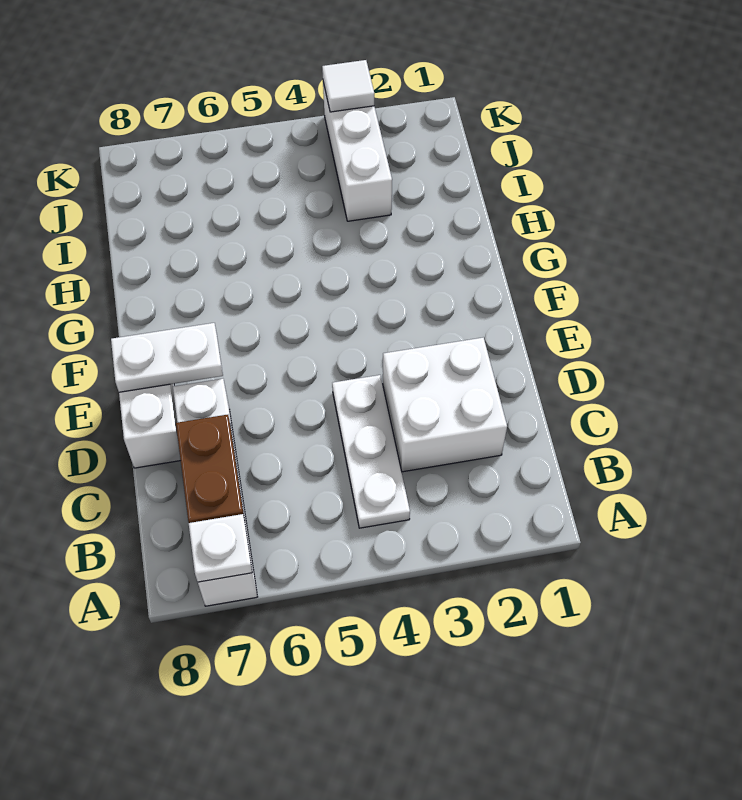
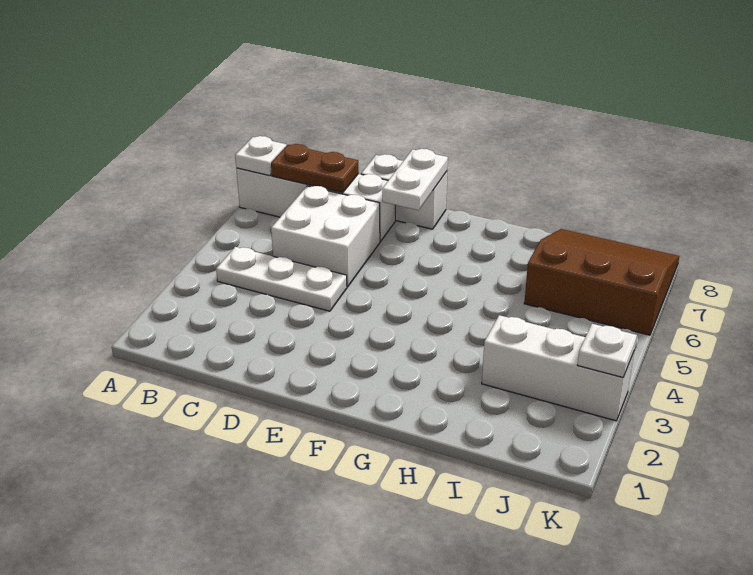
white 2x2 brick [383,338,507,472] -> white 2x2 brick moved to [271,186,380,287]
none -> brown 3x3 slope [524,229,679,335]
white 1x1 tile [322,60,374,112] -> white 1x1 plate [578,324,637,377]

